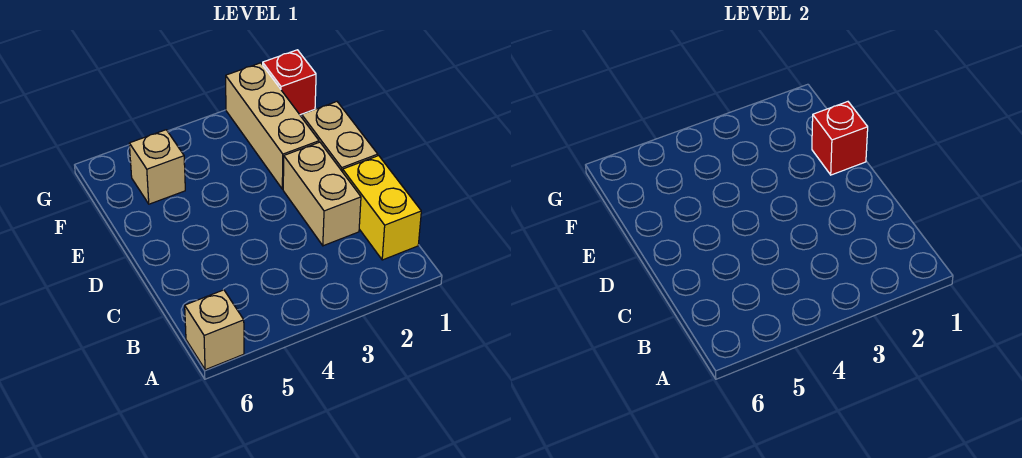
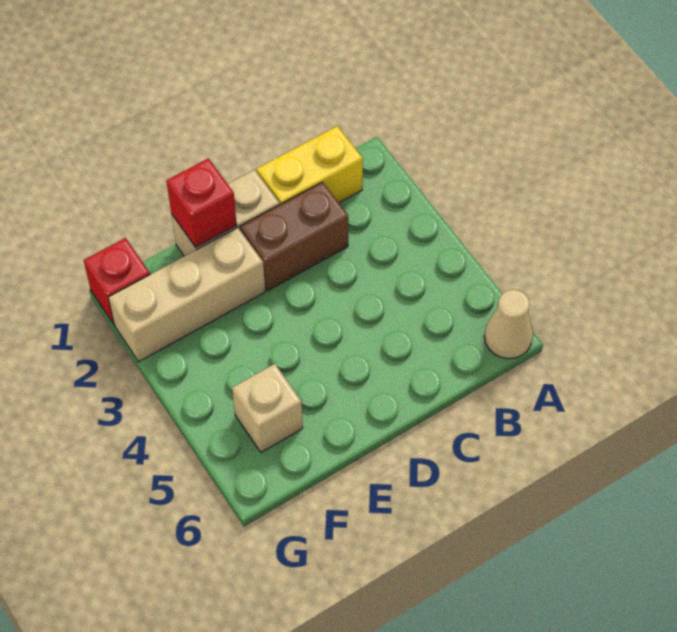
tan 1x1 brick [185,290,244,370] -> tan 1x1 cone [484,289,533,359]
tan 1x2 brick [283,142,361,246] -> brown 1x2 brick [240,182,348,291]

